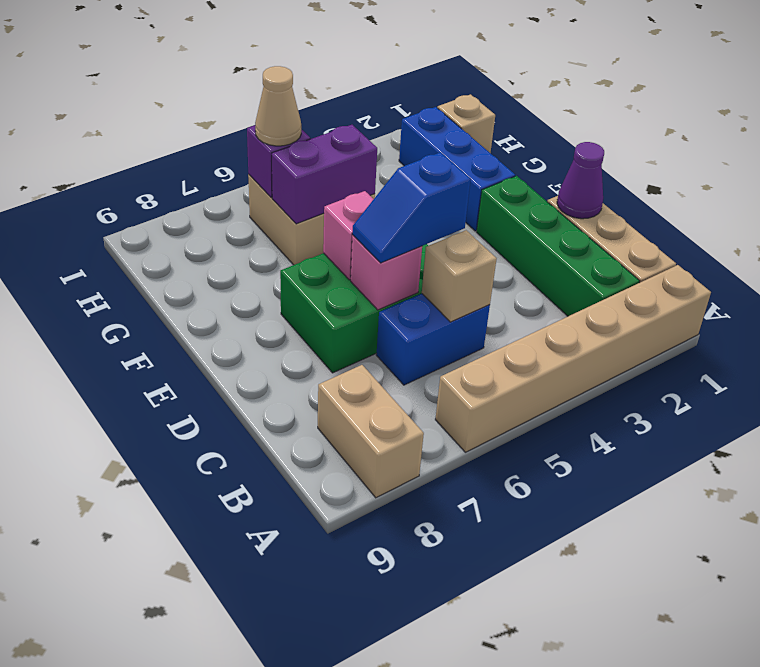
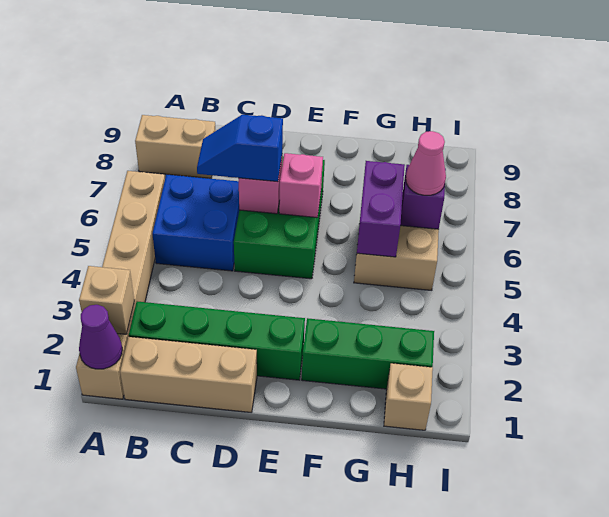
blue 1x2 brick [376,294,490,385] -> blue 2x2 brick [152,174,239,271]
tan 1x1 brick [422,230,497,322] -> tan 1x1 brick moved to [79,266,134,334]
purple 1x1 cone [557,142,604,219] -> purple 1x1 cone moved to [79,305,122,369]
blue 1x2 slope [352,152,471,263] -> blue 1x2 slope turned to [197,115,283,182]
blue 1x3 brick [399,107,515,231] -> green 1x3 brick [302,318,434,389]
tan 1x1 cone [255,66,301,146] -> pink 1x1 cone [406,131,446,195]

